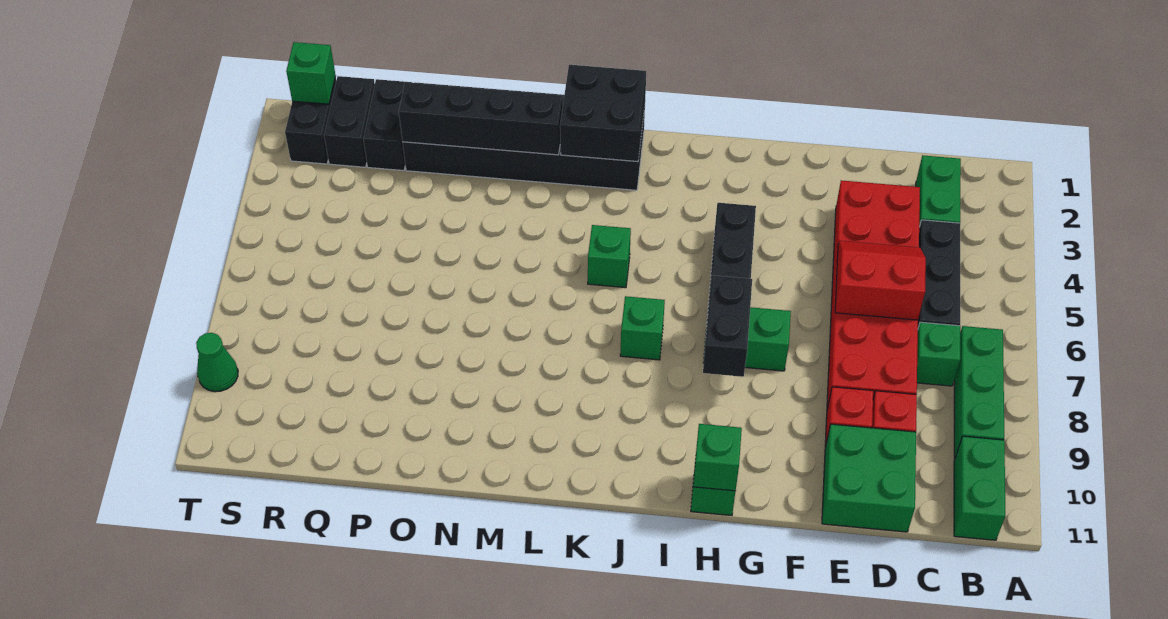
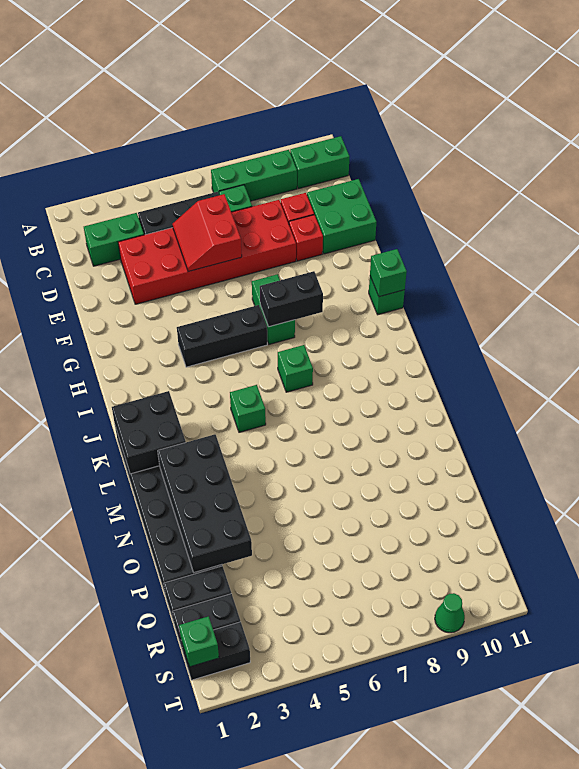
black 1x4 brick [399,82,563,155] -> black 2x4 brick [158,434,252,573]

